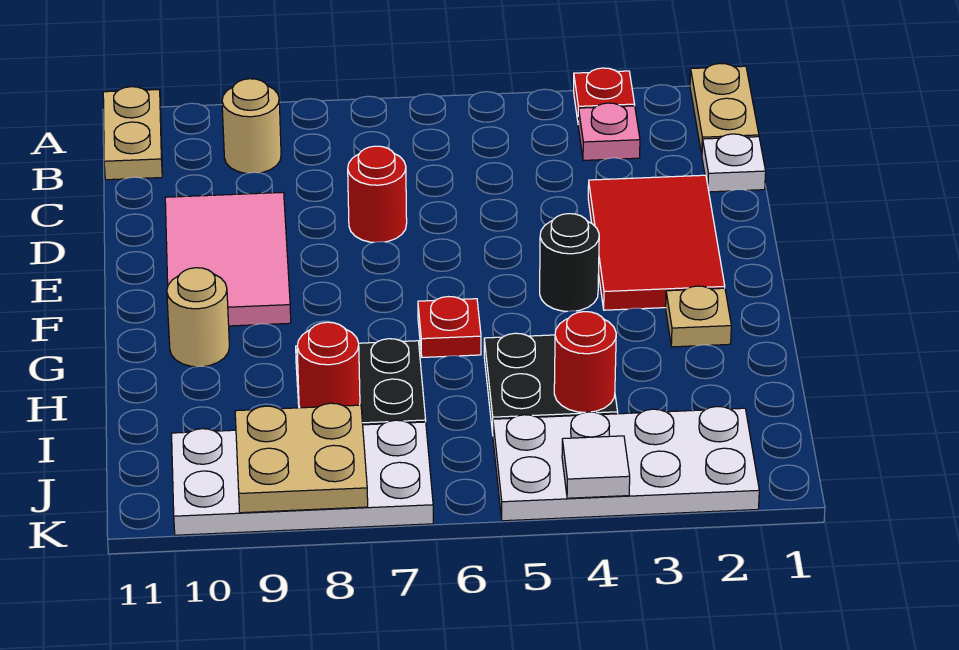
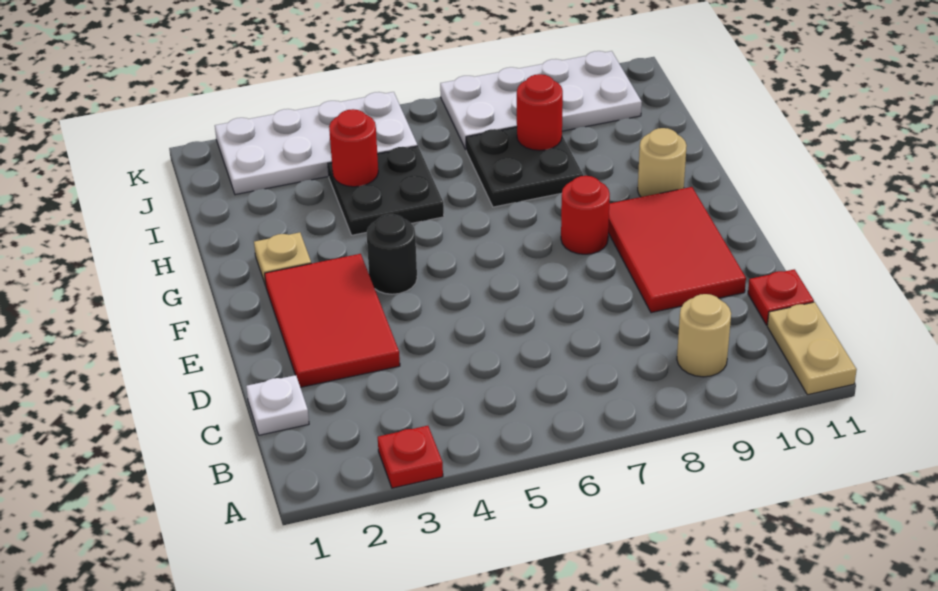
tan 1x2 plate [690,63,759,154] -> none
pink 1x1 plate [578,103,640,160] -> none
red 1x1 round brick [348,146,407,242] -> red 1x1 round brick moved to [561,176,610,254]
pink 2x3 tile [165,192,291,326] -> red 2x3 tile [608,187,746,313]
red 1x1 plate [418,297,481,357] -> red 1x1 plate moved to [748,269,814,325]
tan 2x2 plate [235,403,368,513] -> none
white 1x1 tile [562,436,630,498] -> none

